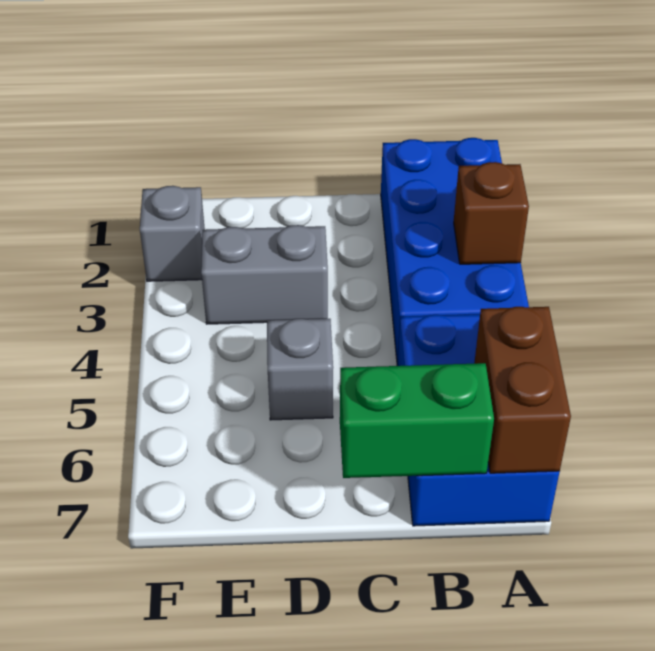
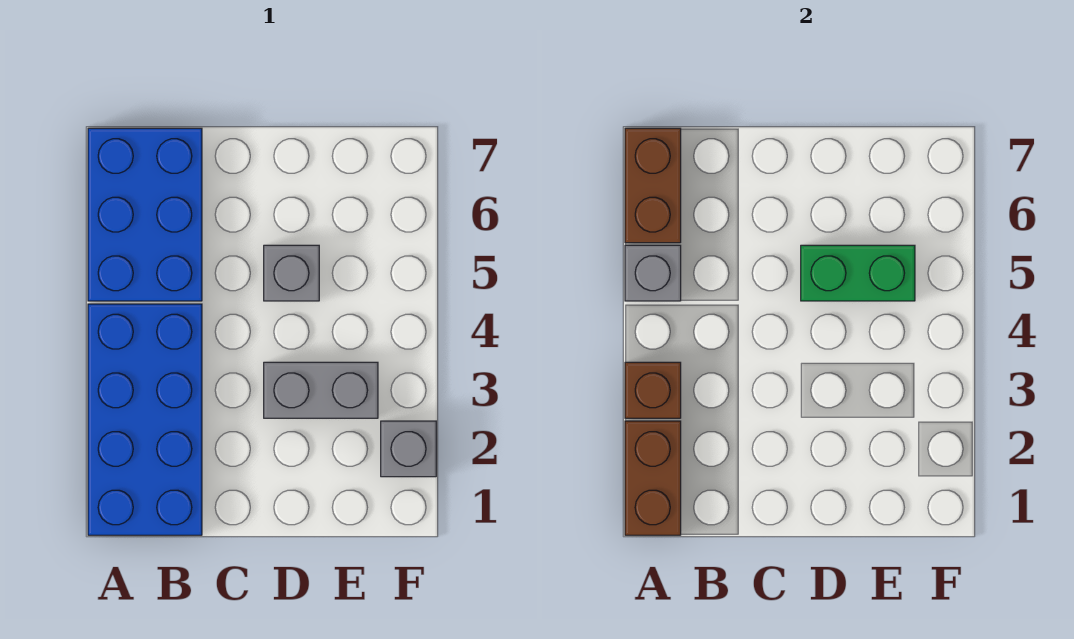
none -> brown 1x2 brick [625,421,681,535]
none -> grey 1x1 brick [625,245,681,301]
green 1x2 brick [340,363,494,478] -> green 1x2 brick moved to [801,245,915,301]

